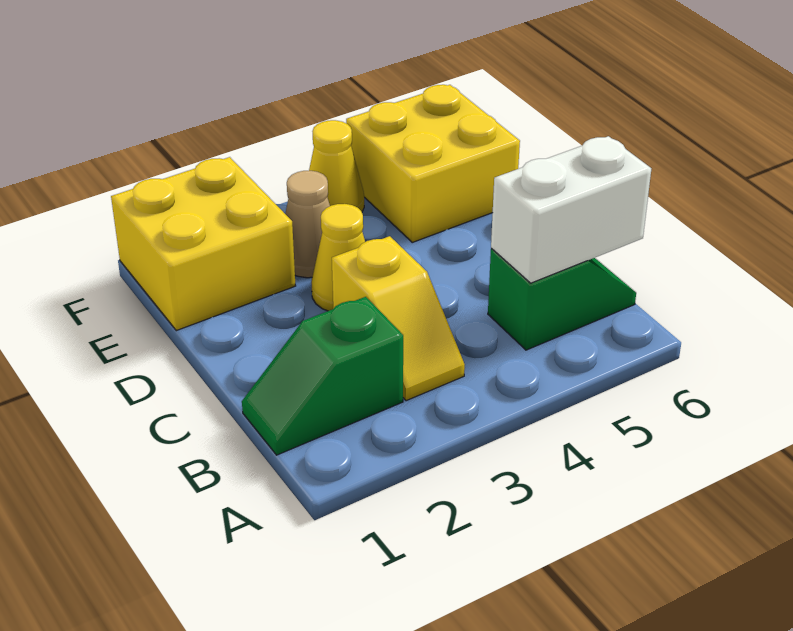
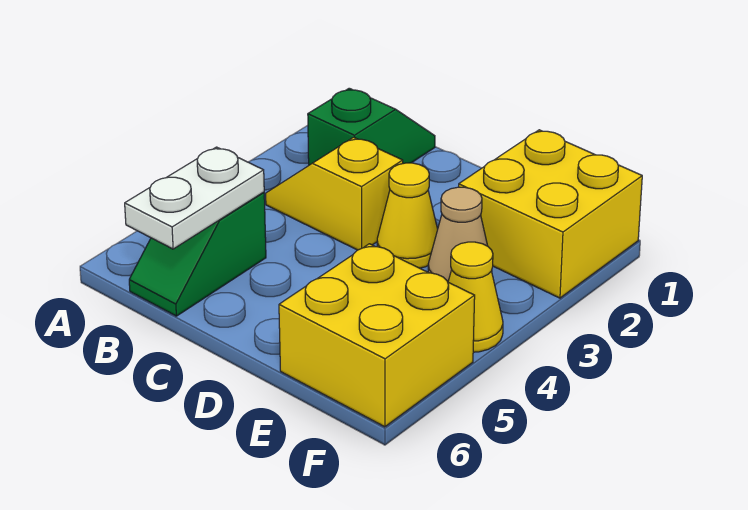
white 1x2 brick [491,136,651,283] -> white 1x2 plate [125,147,264,249]

